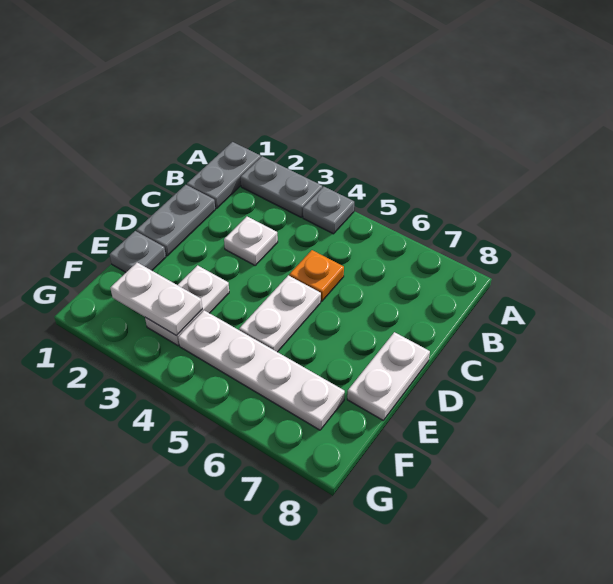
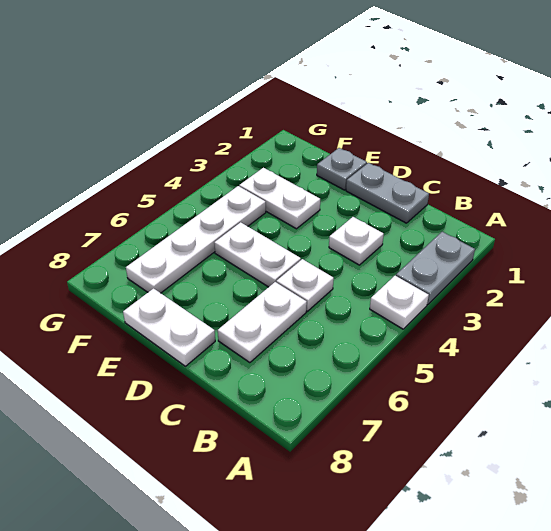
grey 1x2 plate [187,142,261,209] -> none
grey 1x1 plate [303,187,354,234] -> white 1x1 plate [370,276,429,329]
orange 1x1 plate [289,250,344,301] -> white 1x1 plate [276,259,334,311]
white 1x2 plate [110,263,202,336] -> white 1x2 plate moved to [218,282,307,363]

